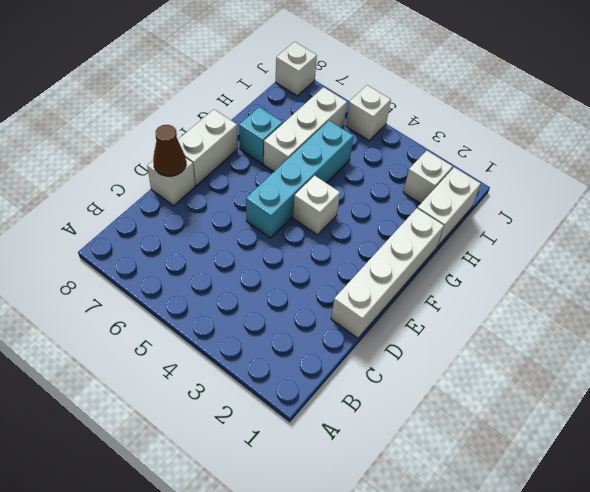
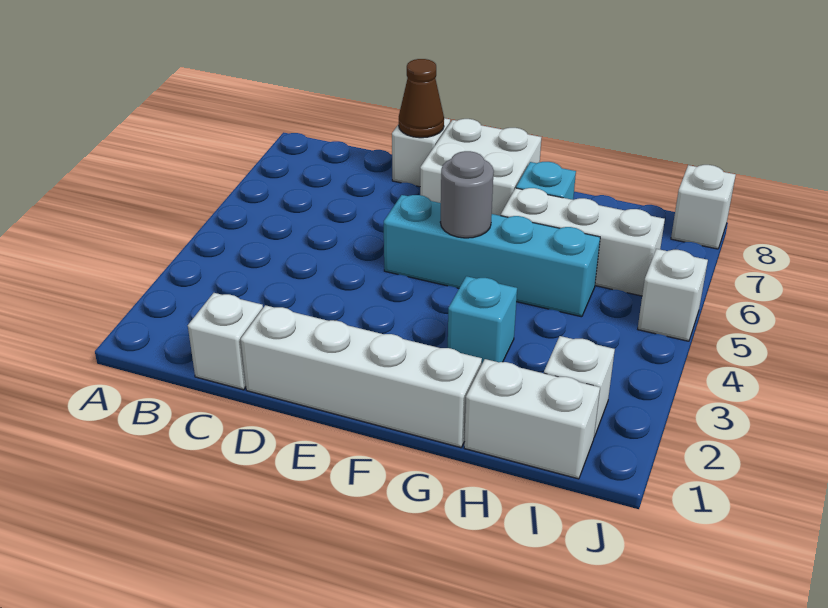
white 1x2 brick [178,110,238,186] -> white 2x2 brick [420,119,541,216]
white 1x1 brick [293,175,340,235] -> white 1x1 brick moved to [188,293,263,390]
none -> grey 1x1 round brick [440,151,494,238]
none -> cyan 1x1 brick [448,276,517,363]

